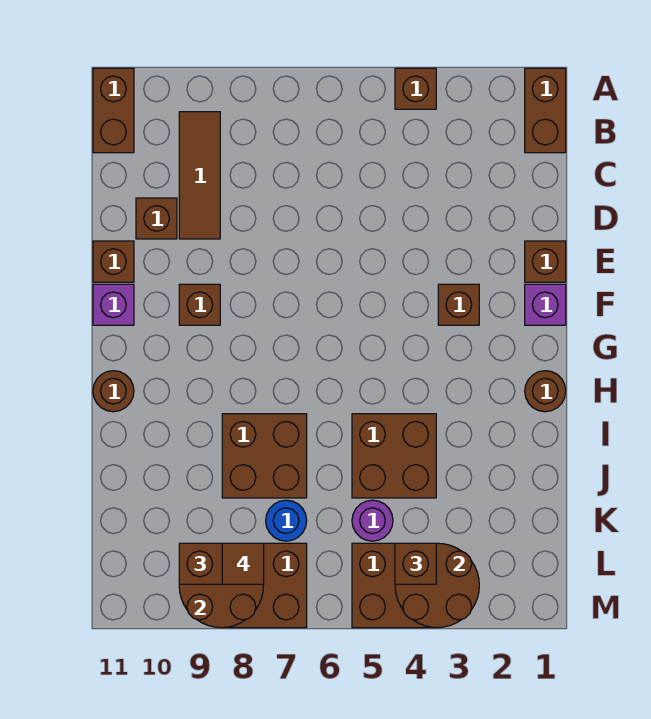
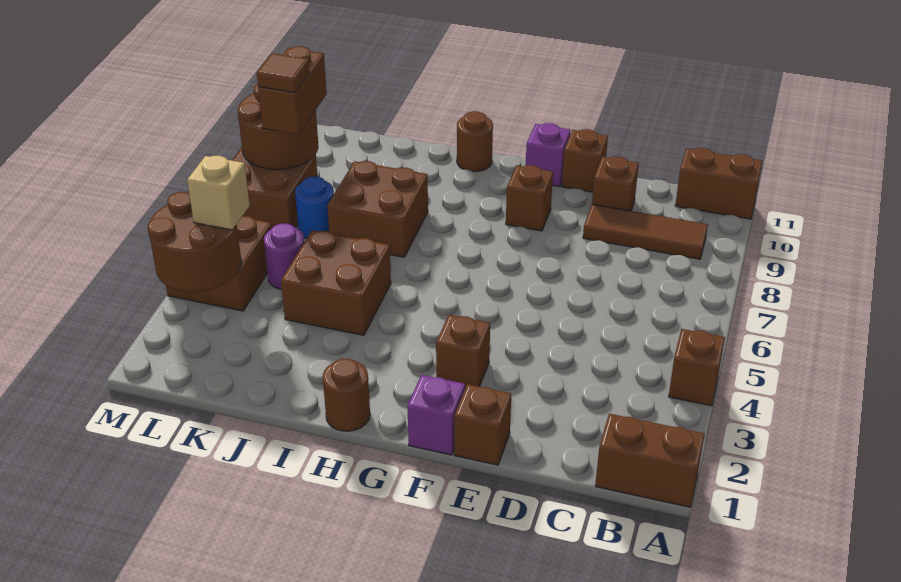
brown 1x1 brick [395,543,436,584] -> tan 1x1 brick [187,156,250,230]

